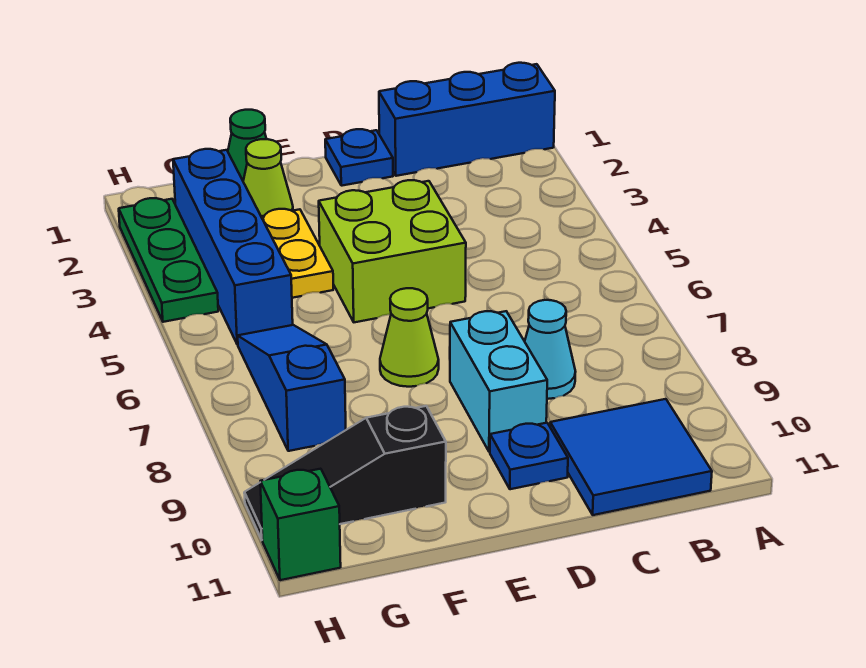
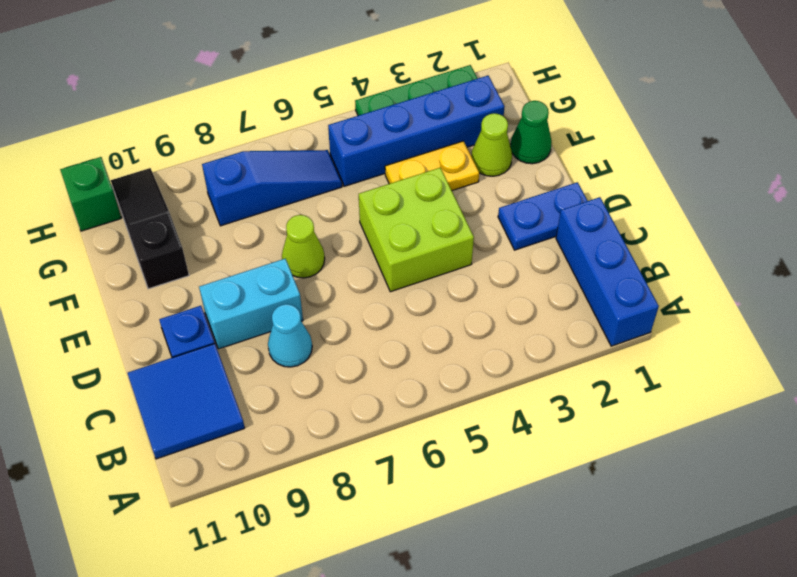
blue 1x1 plate [325,129,393,186] -> blue 1x2 plate [498,182,587,250]

